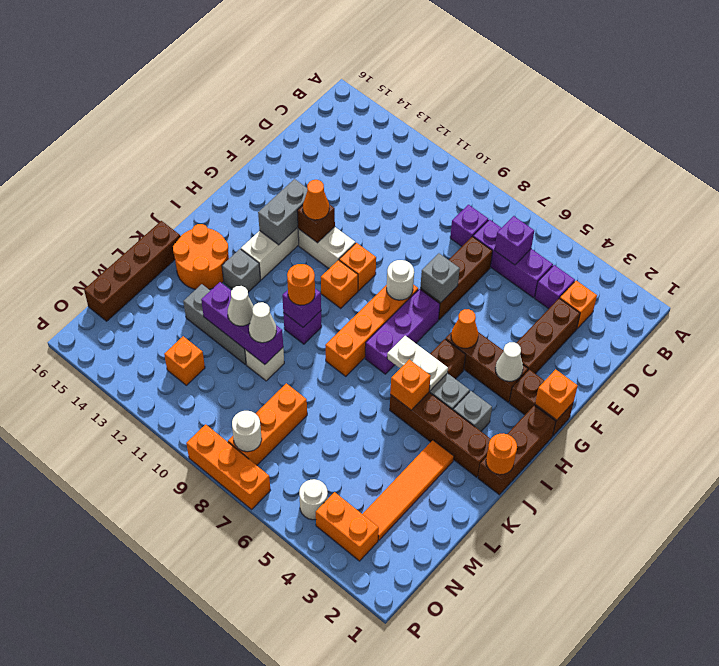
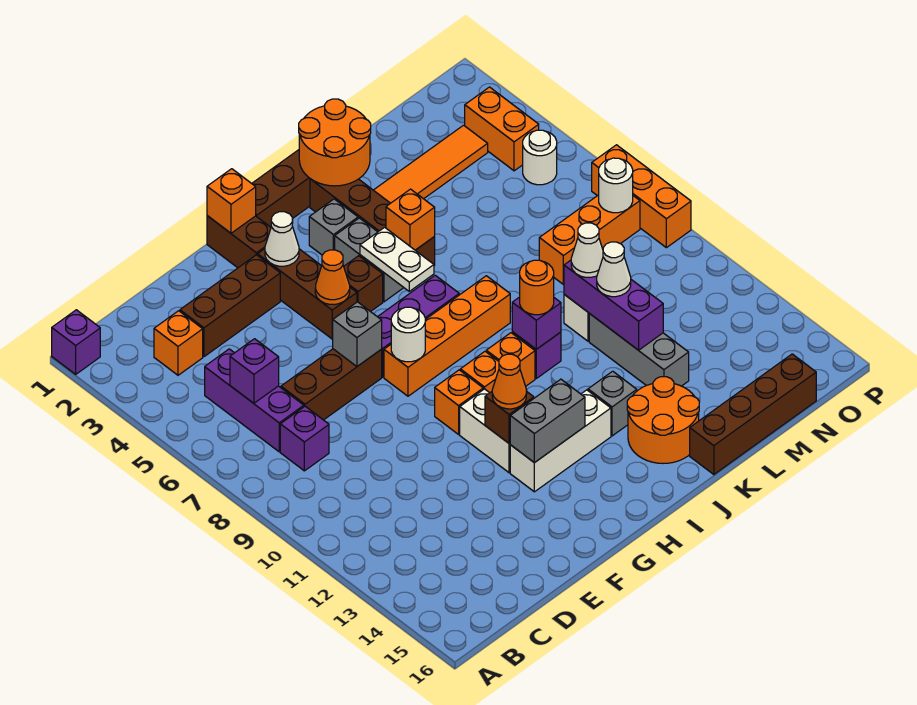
purple 1x1 brick [535,265,575,309] -> purple 1x1 brick moved to [52,310,100,374]
orange 1x1 round brick [486,433,517,475] -> orange 2x2 round brick [299,99,371,186]
orange 1x1 brick [164,336,205,385] -> orange 1x1 brick moved to [486,333,535,386]

